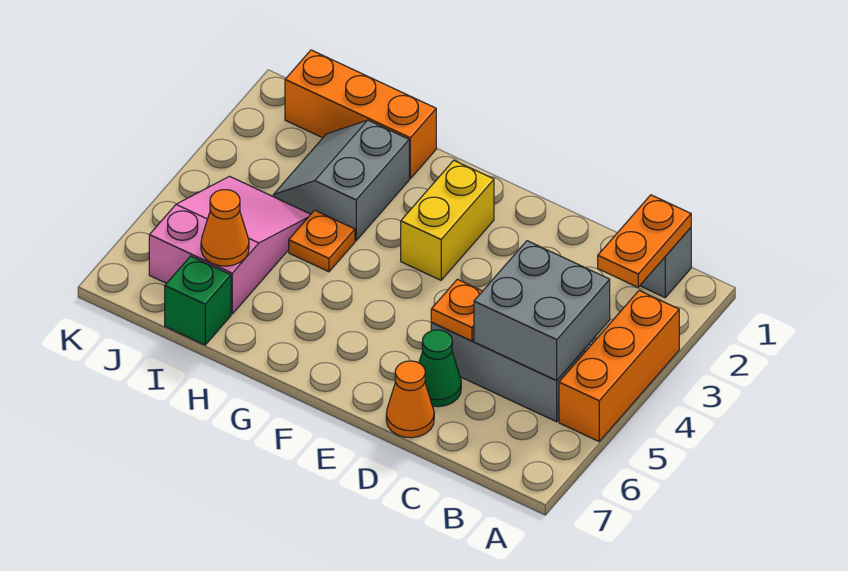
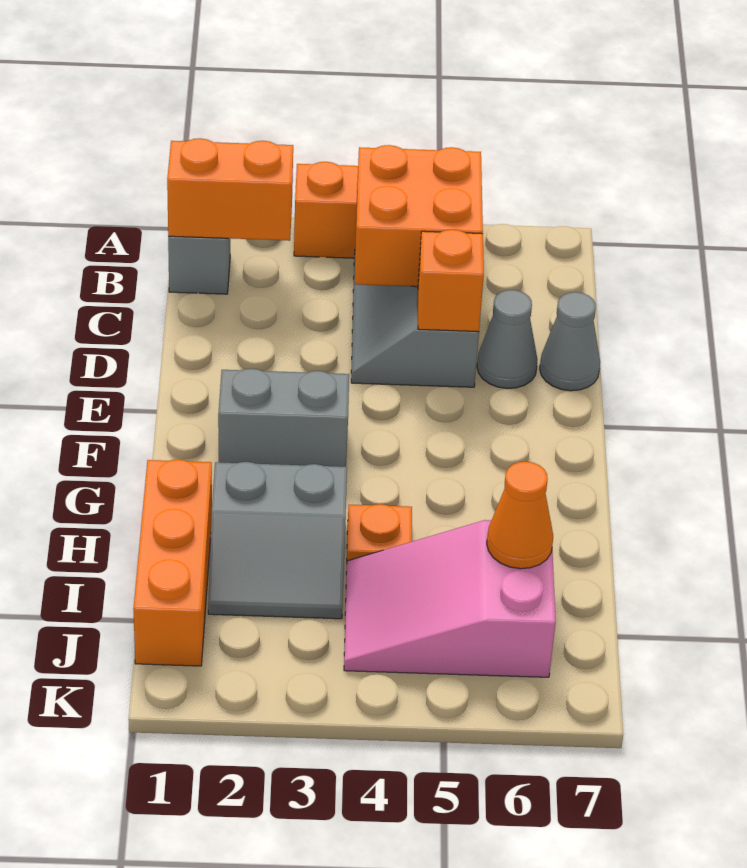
orange 1x2 plate [598,195,691,287] -> orange 1x2 brick [167,138,293,241]
grey 2x2 brick [474,241,610,381] -> orange 2x2 brick [355,145,483,287]
orange 1x1 plate [431,279,482,341] -> orange 1x1 brick [418,230,484,332]
green 1x1 cone [419,330,461,407] -> grey 1x1 cone [477,290,538,388]
orange 1x1 cone [386,361,434,438] -> grey 1x1 cone [540,292,600,391]
yellow 1x2 brick [401,160,494,280] -> grey 1x2 brick [218,369,349,467]
green 1x1 brick [165,256,231,345] -> none

